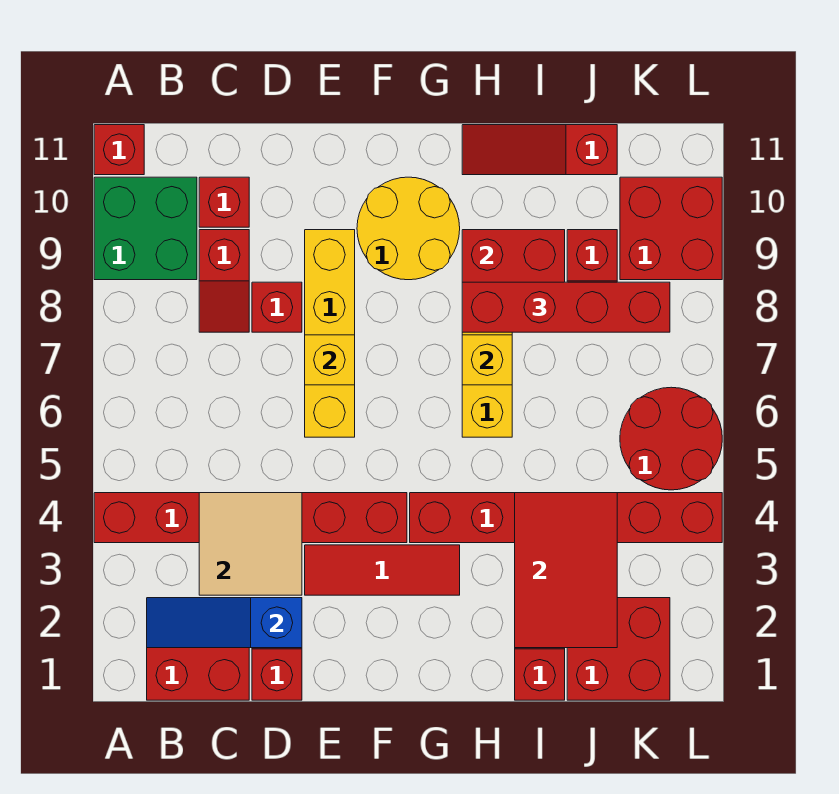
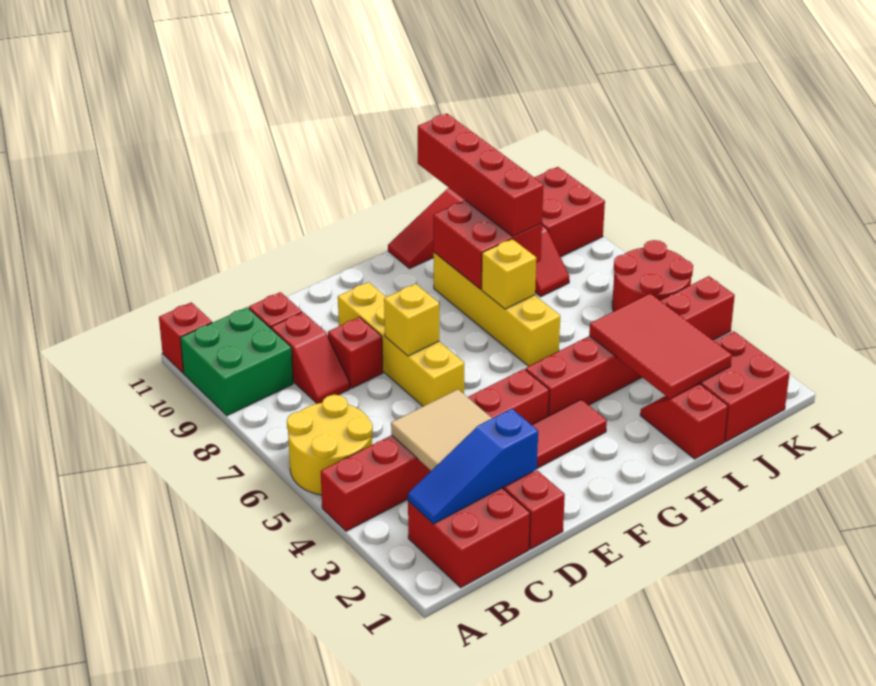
yellow 2x2 round brick [357,177,460,280] -> yellow 2x2 round brick moved to [287,395,373,495]
red 1x4 brick [462,282,670,332] -> red 1x4 brick turned to [418,114,544,236]

